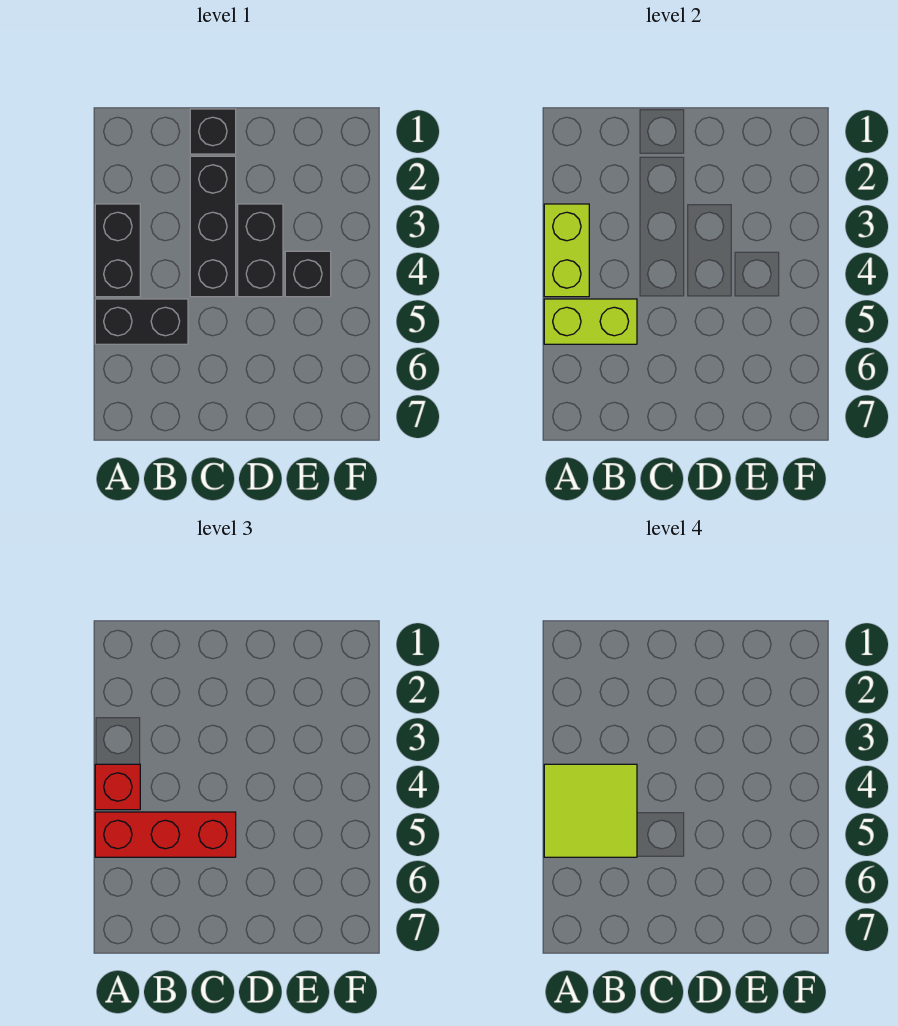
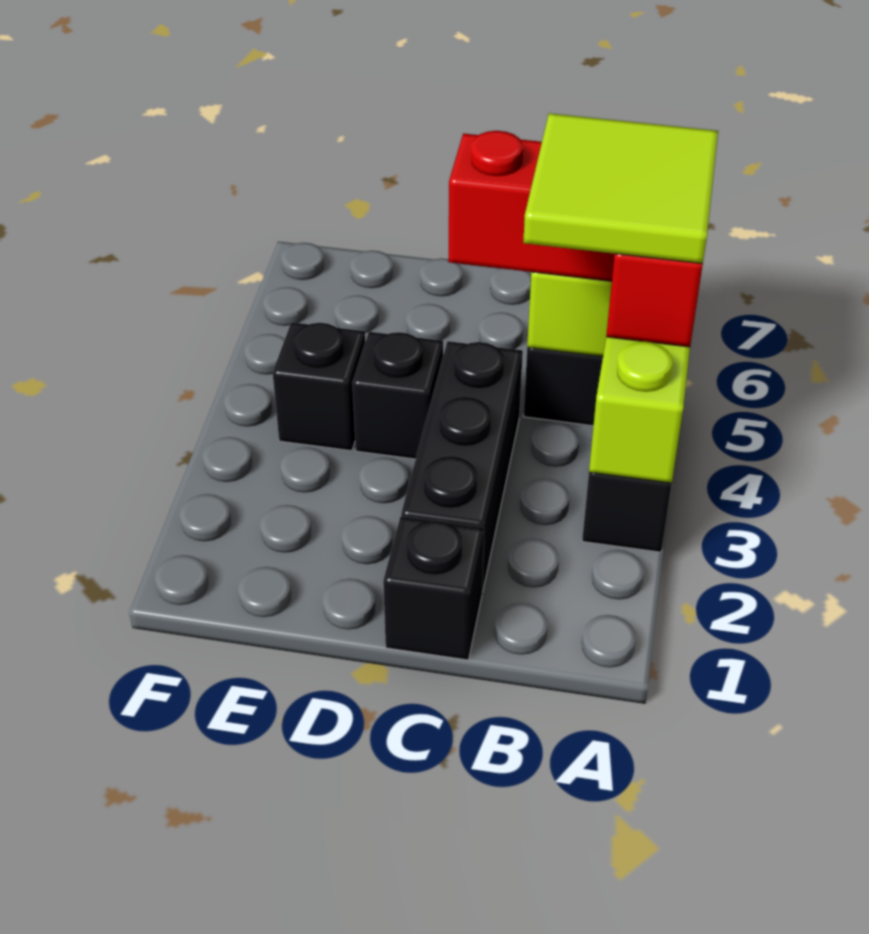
black 1x2 brick [238,204,283,297] -> black 1x1 brick [352,332,443,459]

